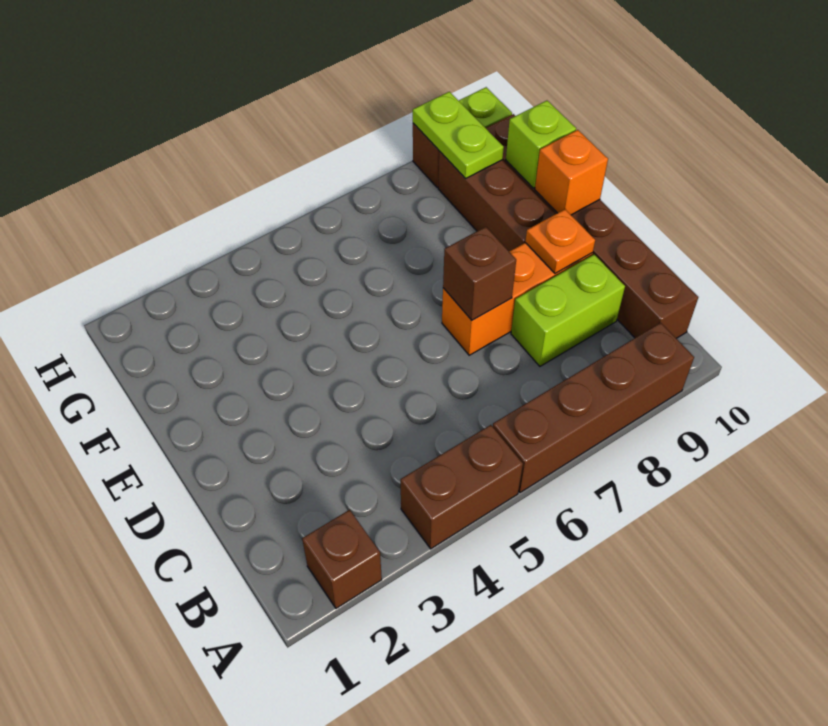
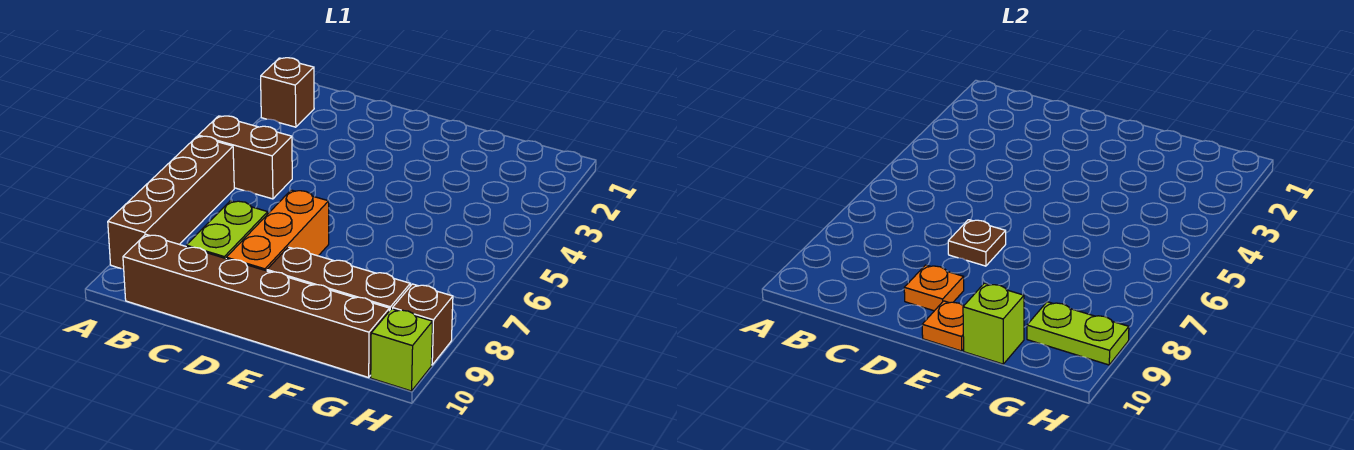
brown 1x2 brick [401,425,523,549] -> brown 1x2 brick turned to [198,116,292,199]
brown 1x1 brick [443,227,516,320] -> brown 1x1 plate [948,220,1006,266]
orange 1x1 brick [535,130,608,215] -> orange 1x1 plate [922,301,964,351]

